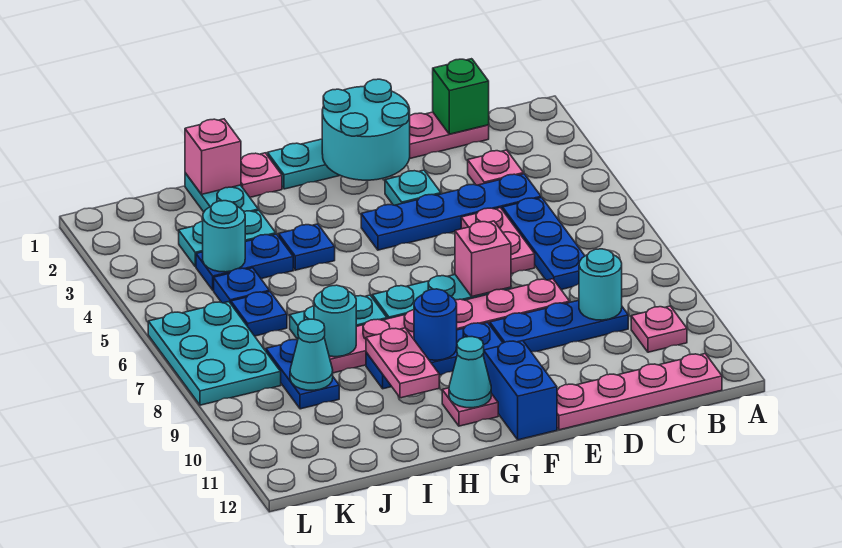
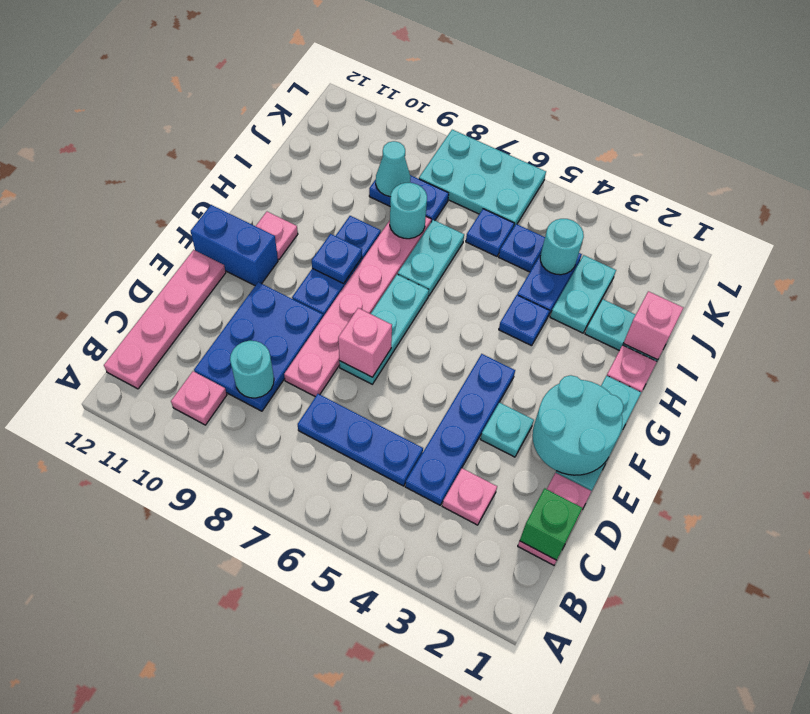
blue 1x3 plate [490,300,628,352] -> blue 2x3 plate [194,282,323,411]
pink 1x2 plate [461,208,535,274] -> none
blue 1x1 round brick [414,289,457,360] -> blue 1x1 plate [312,234,362,284]
cyan 1x1 cone [449,337,491,408] -> none
pink 1x2 plate [366,328,439,398] -> none

